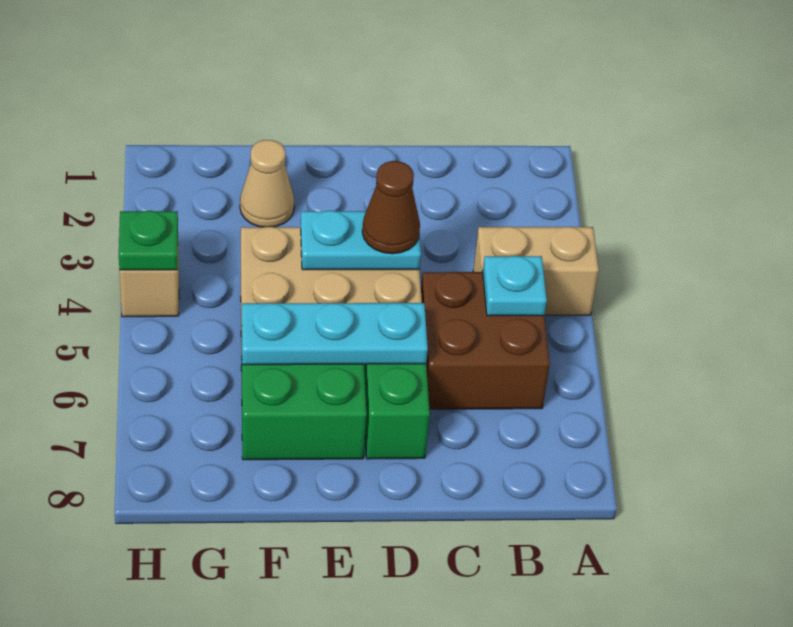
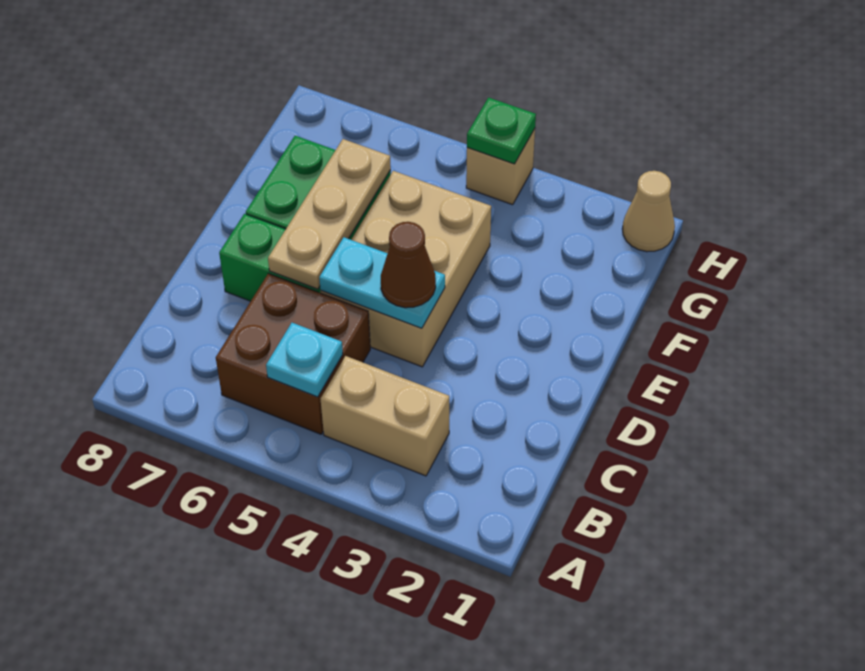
tan 1x2 brick [473,227,599,315] -> tan 1x2 brick turned to [321,356,449,476]
cyan 1x2 plate [301,211,421,270] -> cyan 1x2 plate turned to [319,237,445,328]
cyan 1x3 plate [242,303,428,365] -> tan 1x3 plate [268,139,391,289]
tan 1x1 cone [240,140,294,227] -> tan 1x1 cone moved to [622,171,675,252]

